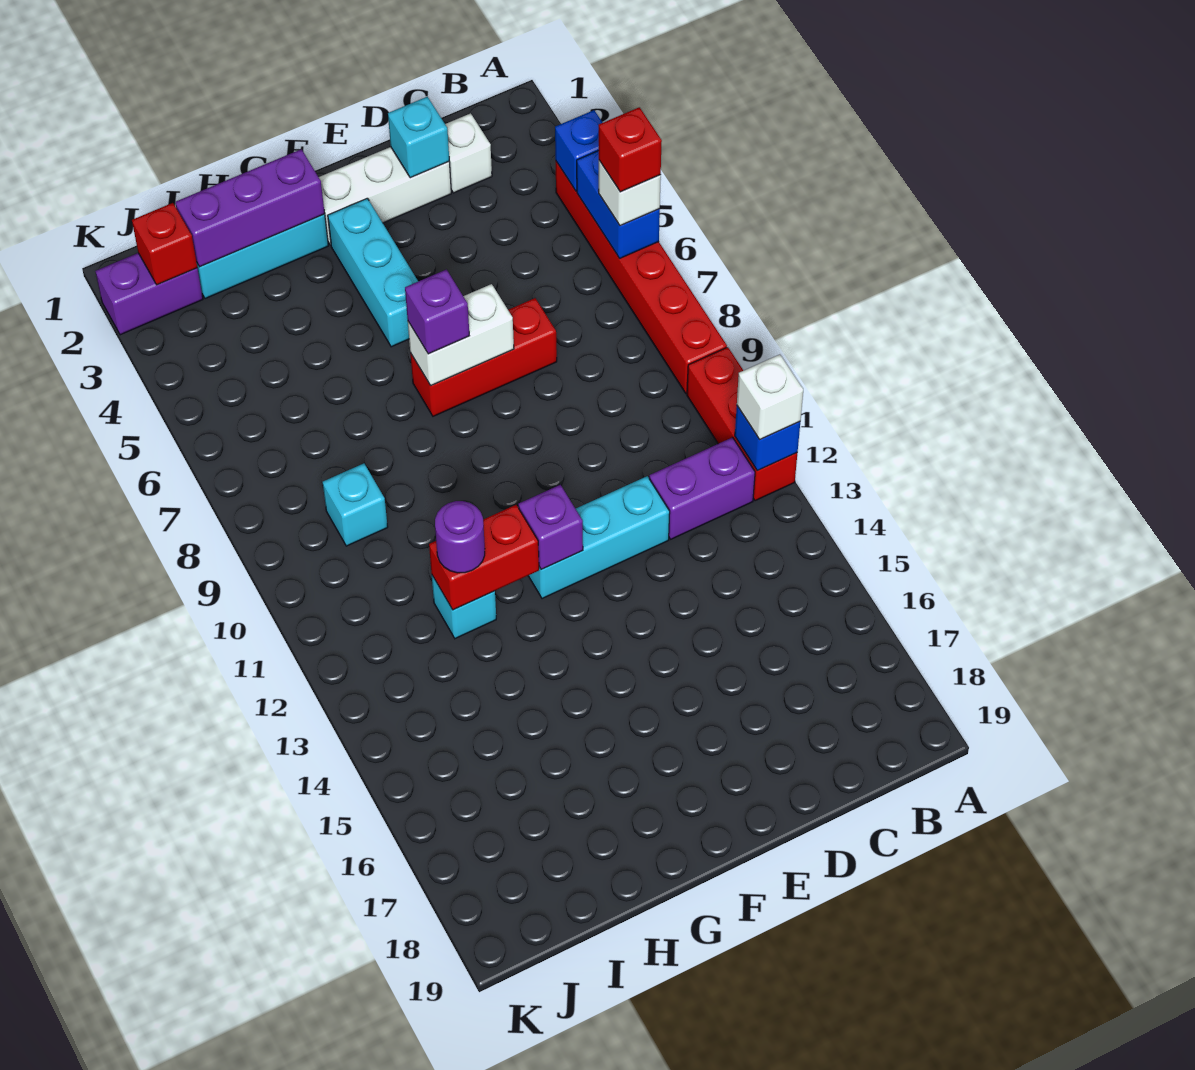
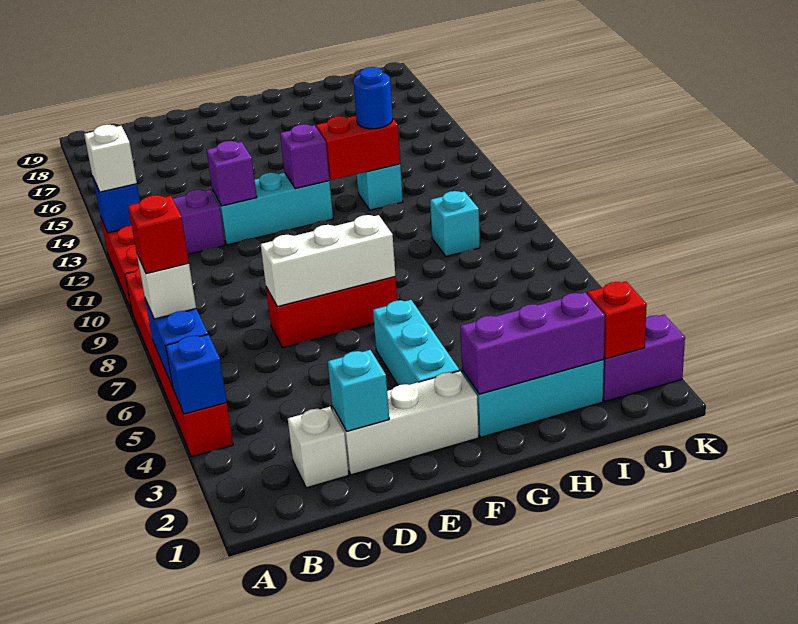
white 1x2 brick [408,284,514,386] -> white 1x3 brick [261,215,395,307]
purple 1x1 brick [405,270,469,354] -> purple 1x1 brick moved to [207,141,257,206]
purple 1x1 round brick [435,501,485,573] -> blue 1x1 round brick [354,67,393,129]

